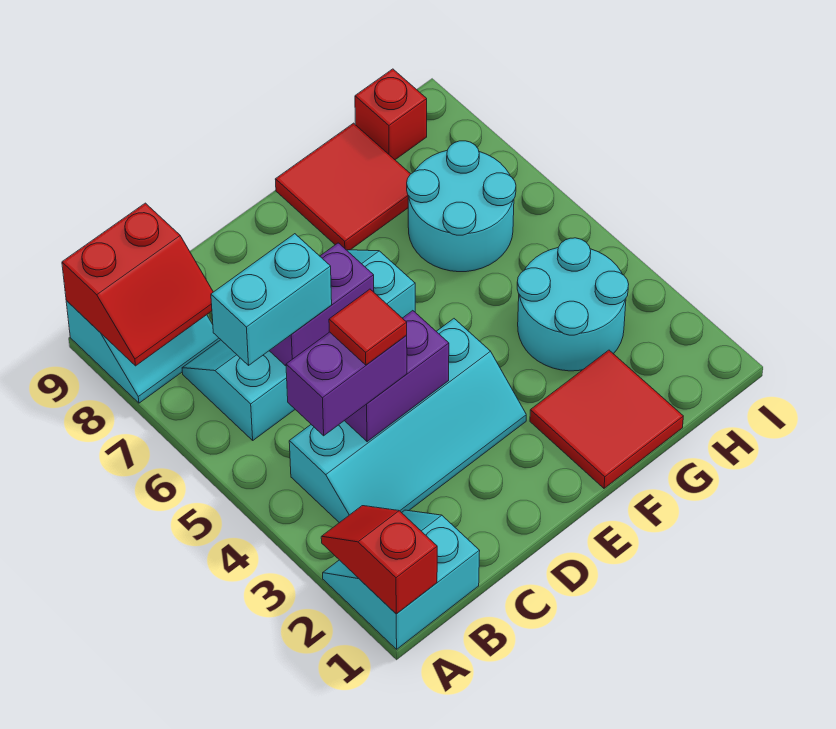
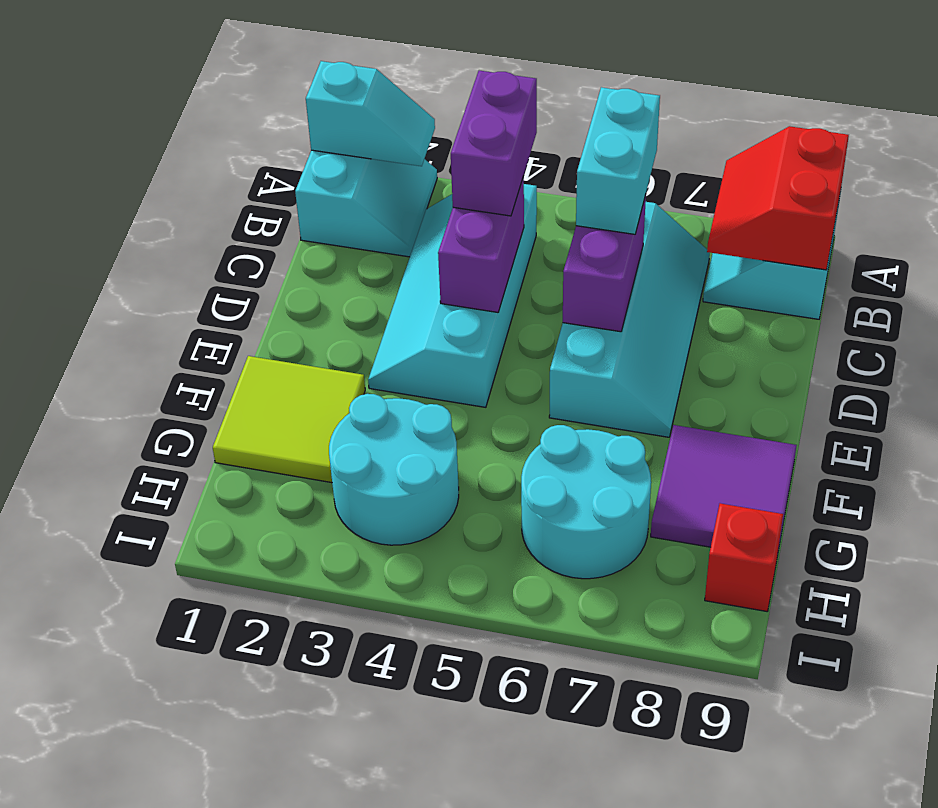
red 1x2 slope [321,506,437,614] -> cyan 1x2 slope [306,61,435,166]
red 1x1 tile [329,289,407,365] -> none
red 2x2 tile [530,350,683,488] -> lime 2x2 tile [213,356,365,483]
red 2x2 tile [275,123,410,250] -> purple 2x2 tile [651,425,797,550]

